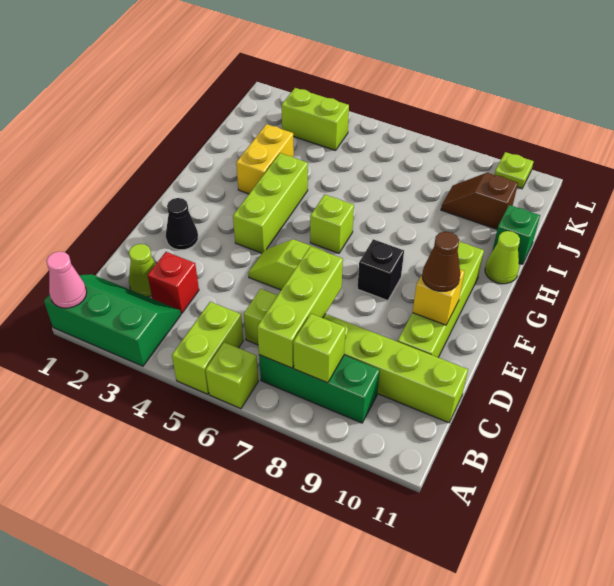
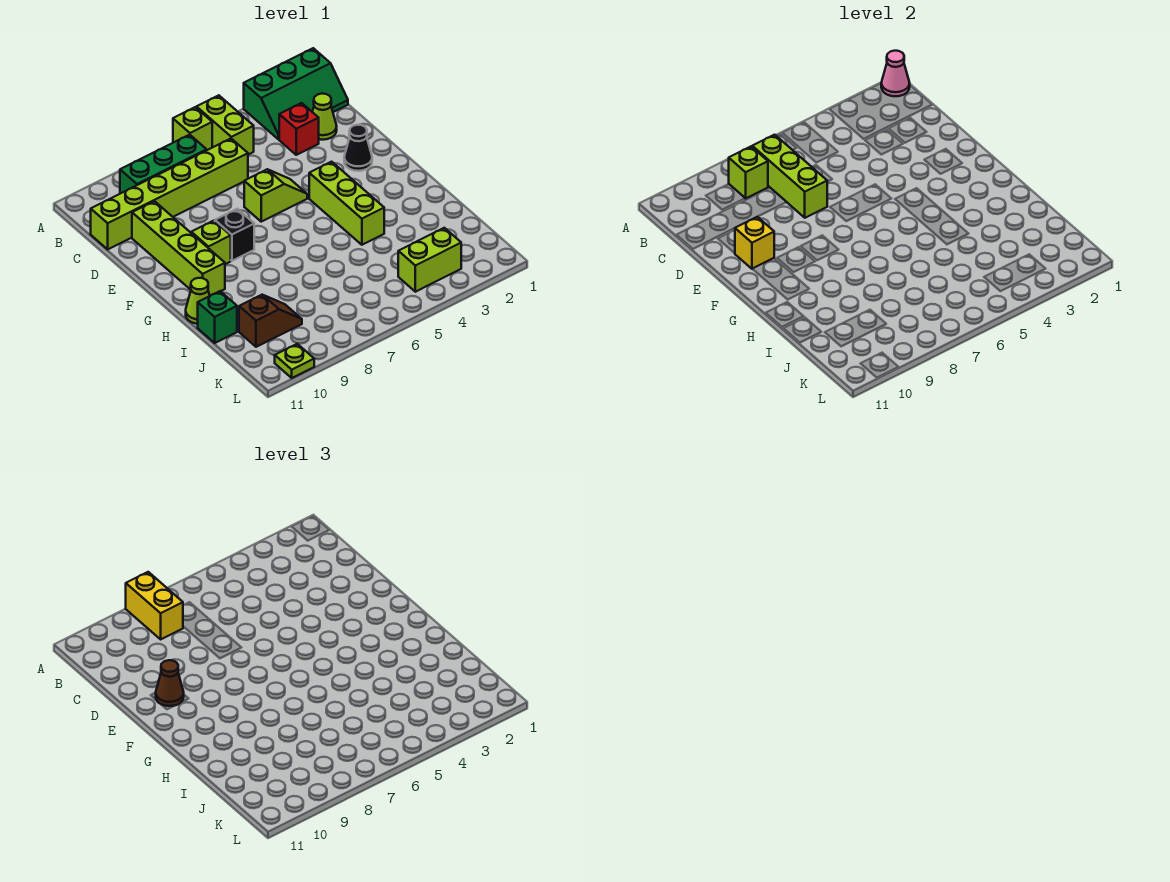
lime 1x1 brick [310,195,354,253] -> lime 1x1 brick moved to [191,221,231,264]
yellow 1x2 brick [236,124,294,194] -> yellow 1x2 brick moved to [126,572,183,639]

